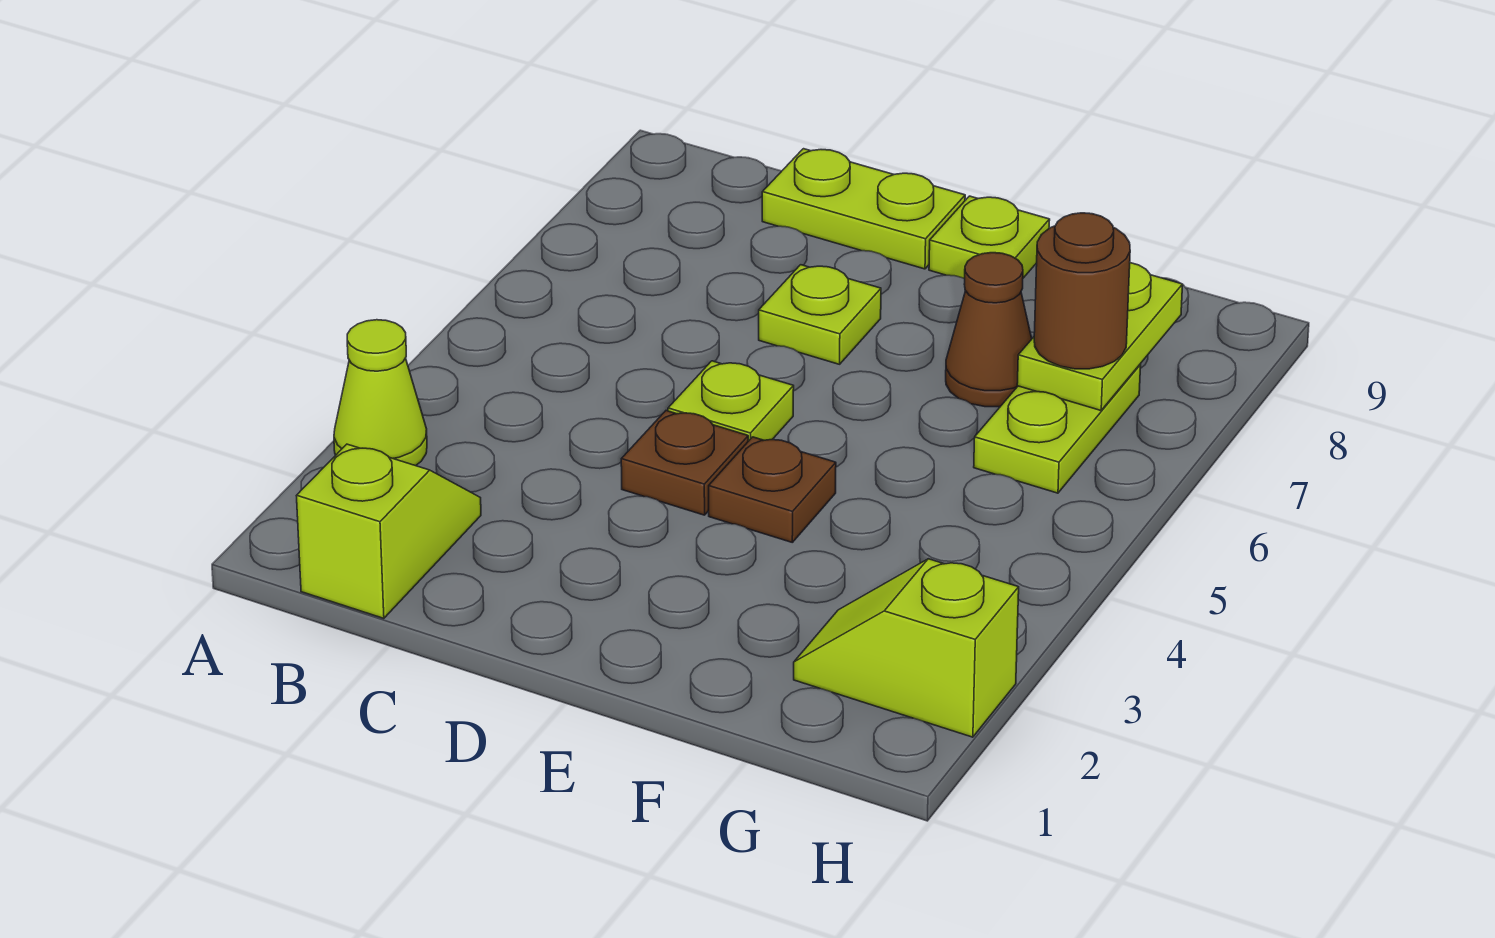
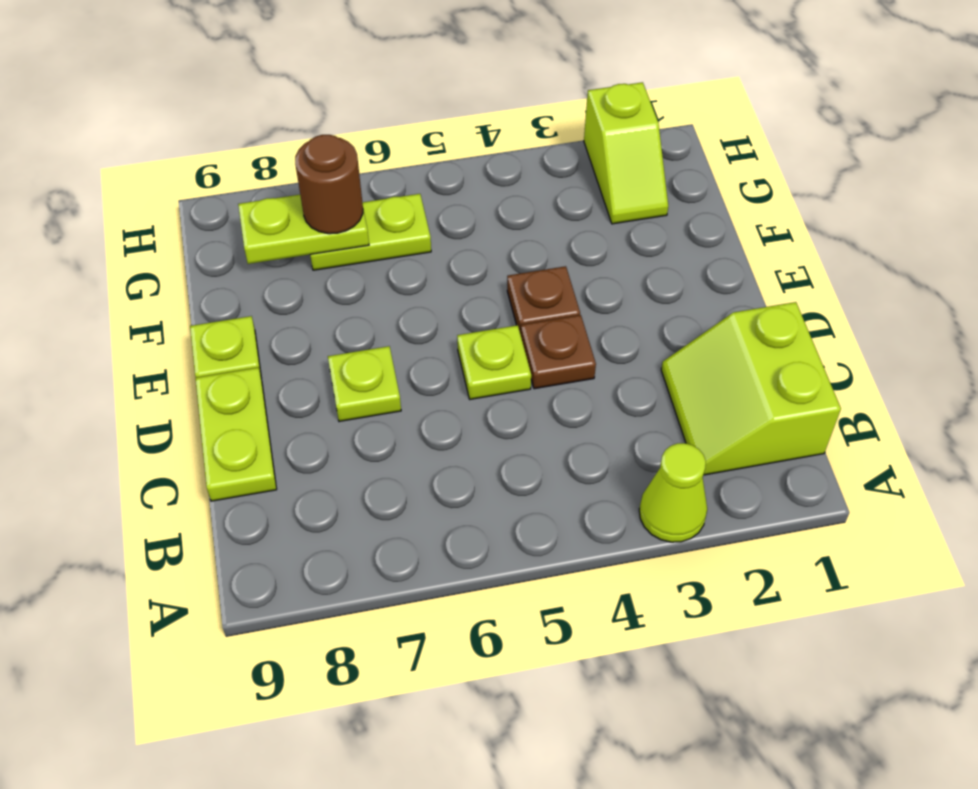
lime 1x2 slope [296,444,481,618] -> lime 2x2 slope [661,302,841,475]
brown 1x1 cone [946,253,1032,407] -> none

